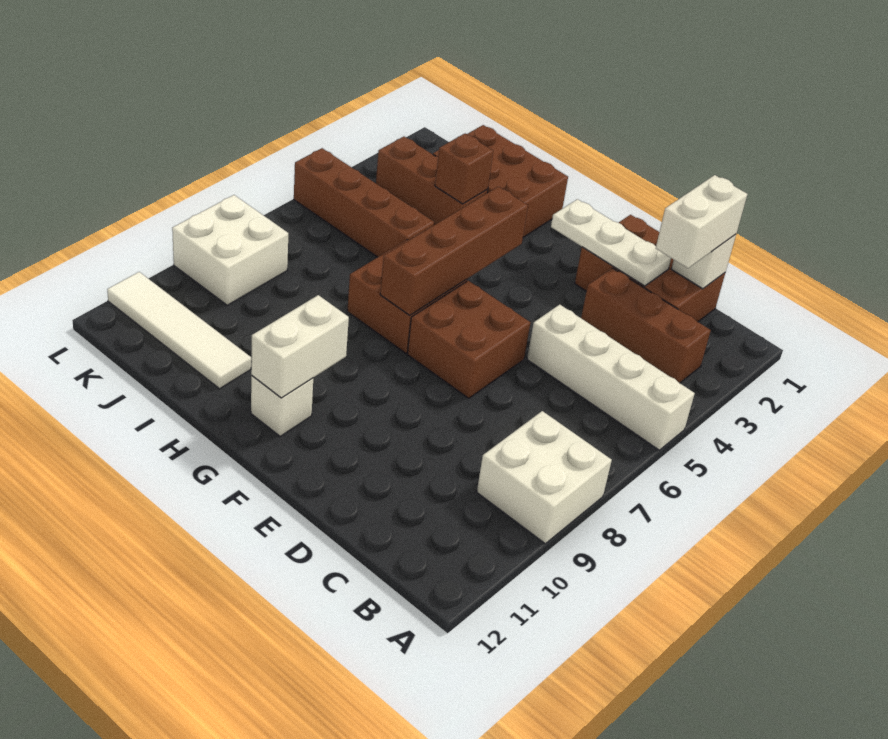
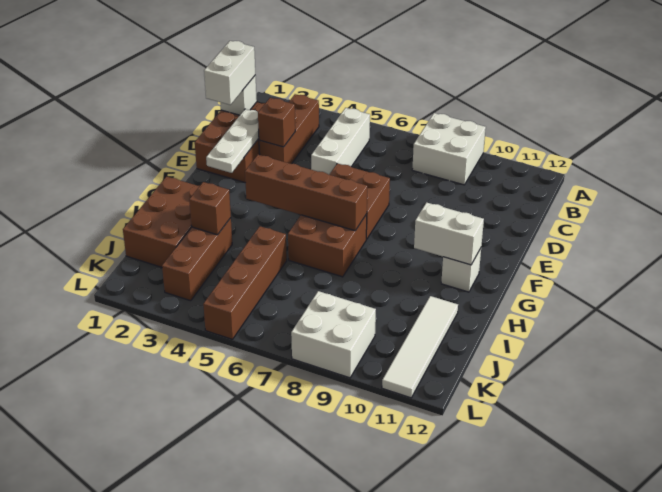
white 1x4 brick [527,304,695,450] -> white 1x3 brick [311,108,370,175]
white 1x2 brick [656,175,747,268] -> white 1x2 brick turned to [204,41,255,105]
none -> brown 1x1 brick [258,98,295,147]

